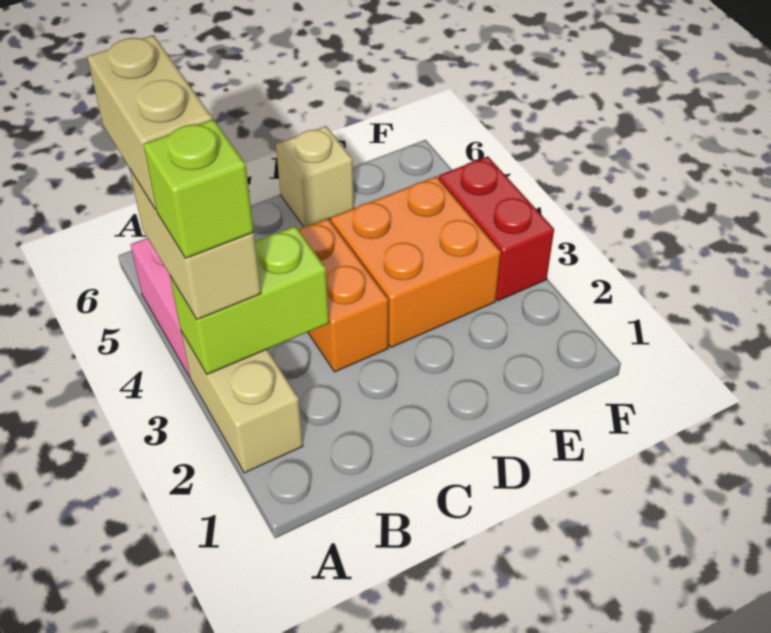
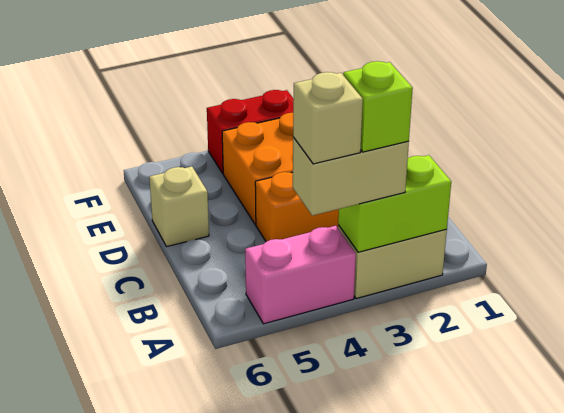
lime 1x2 brick [170,226,329,374] -> lime 1x2 brick turned to [338,155,451,252]
tan 1x2 brick [87,35,213,210] -> tan 1x1 brick [293,72,363,164]

